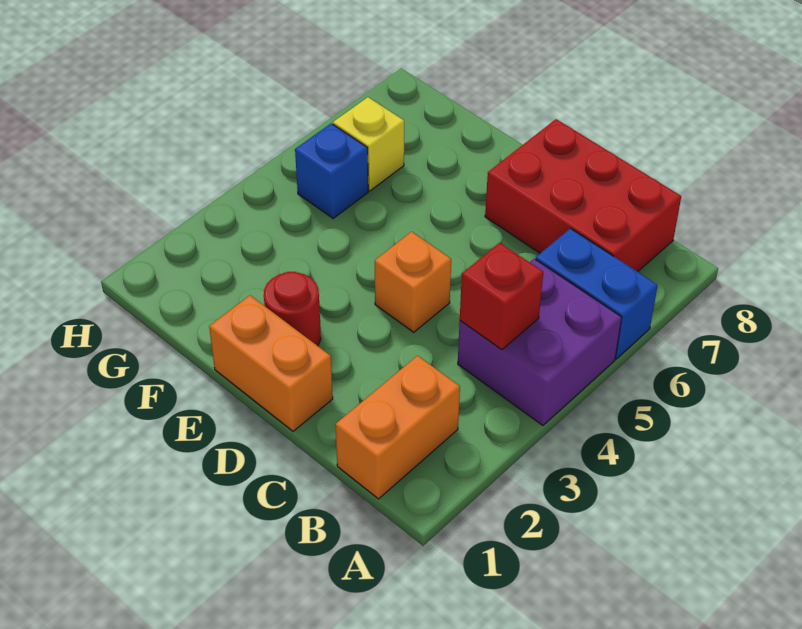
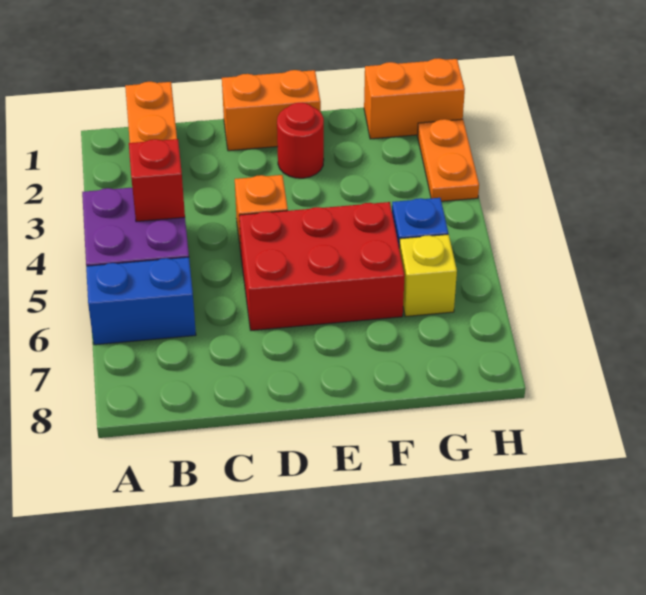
red 2x3 brick [485,119,681,272] -> red 2x3 brick moved to [239,202,405,330]
none -> orange 1x2 brick [364,58,465,139]
none -> orange 1x2 plate [418,119,479,201]

